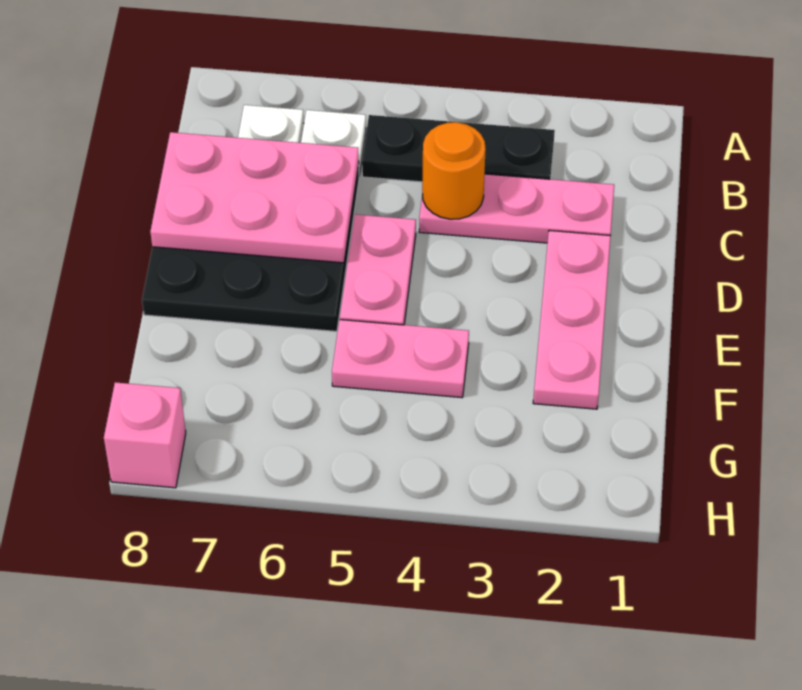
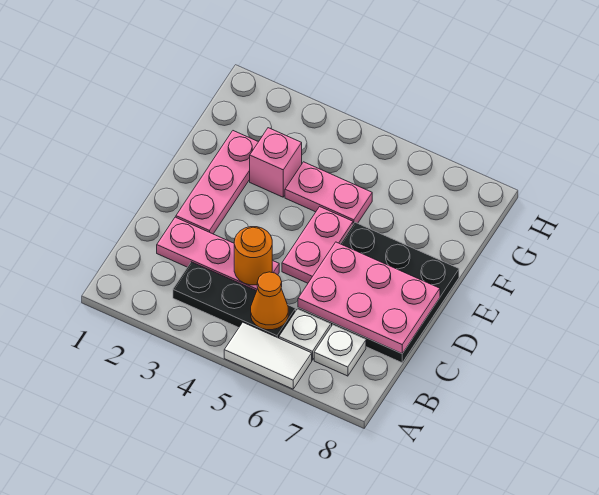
none -> white 1x2 tile [224,322,312,389]
none -> orange 1x1 cone [251,272,288,330]
pink 1x1 brick [104,382,186,488] -> pink 1x1 brick moved to [250,128,302,197]

